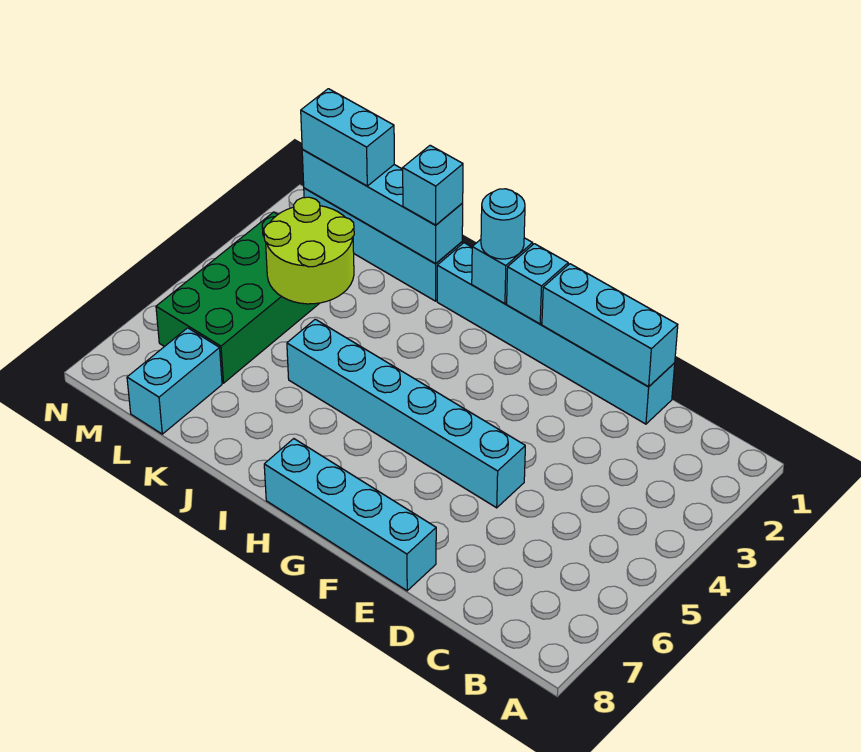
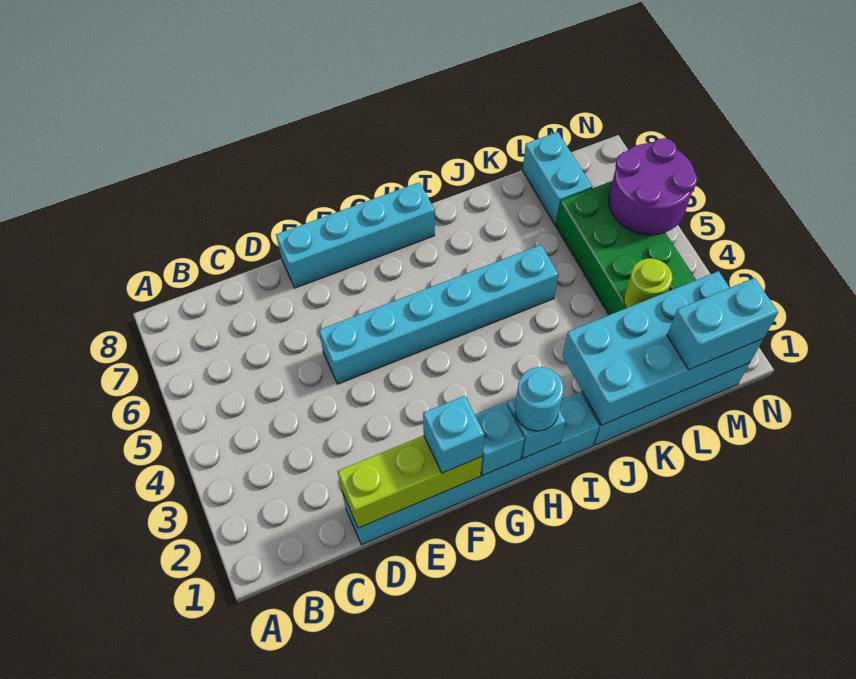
cyan 1x3 brick [542,264,678,387] -> lime 1x3 brick [338,436,482,528]
cyan 1x4 brick [302,150,463,264] -> cyan 2x4 brick [562,271,763,425]
cyan 1x1 brick [403,145,463,225] -> cyan 1x1 brick moved to [423,396,485,473]
lime 2x2 round brick [264,197,354,304] -> lime 1x1 round brick [624,258,673,308]
none -> purple 2x2 round brick [609,138,698,235]

